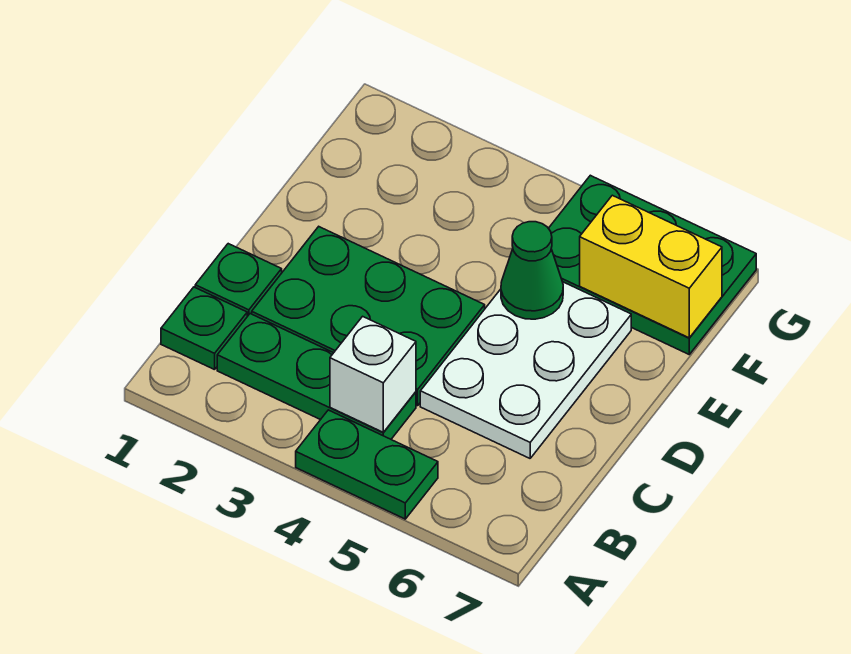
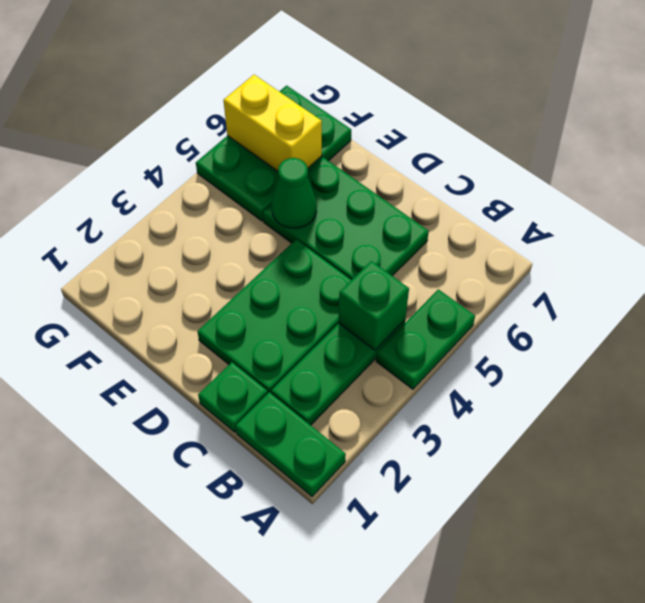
green 1x1 plate [161,287,247,370] -> green 1x2 plate [236,392,346,497]
white 1x1 brick [330,316,416,432] -> green 1x1 brick [339,261,409,350]
white 2x3 plate [420,282,631,458] -> green 2x3 plate [263,158,429,280]
yellow 1x2 brick [580,195,722,338] -> yellow 1x2 brick turned to [223,75,322,171]

